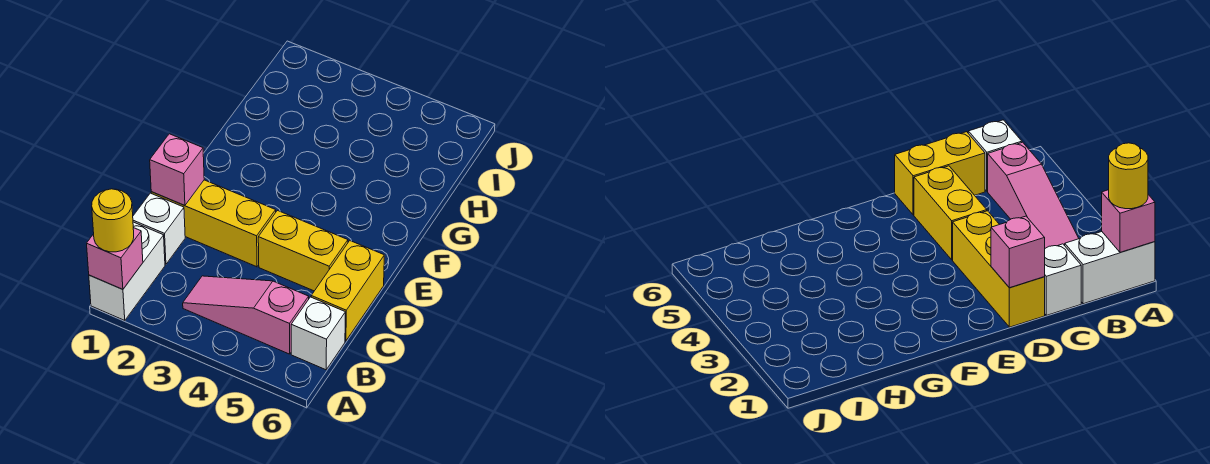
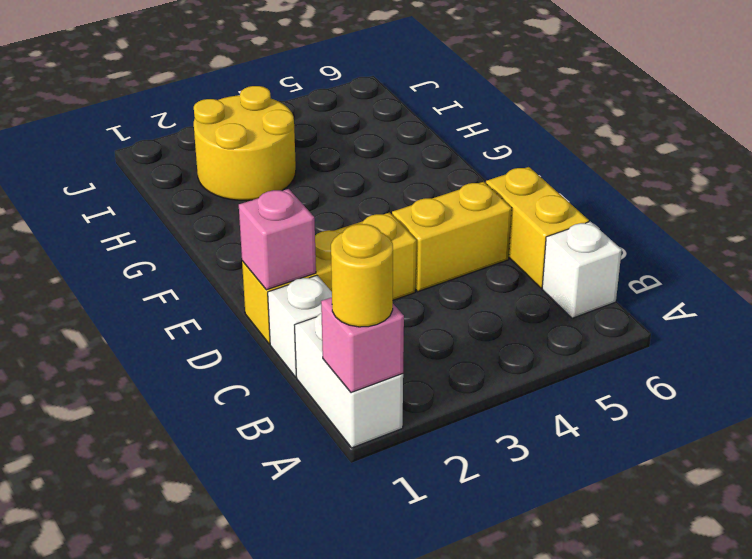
pink 1x3 slope [183,276,309,354] -> none
none -> yellow 2x2 round brick [194,86,296,200]

